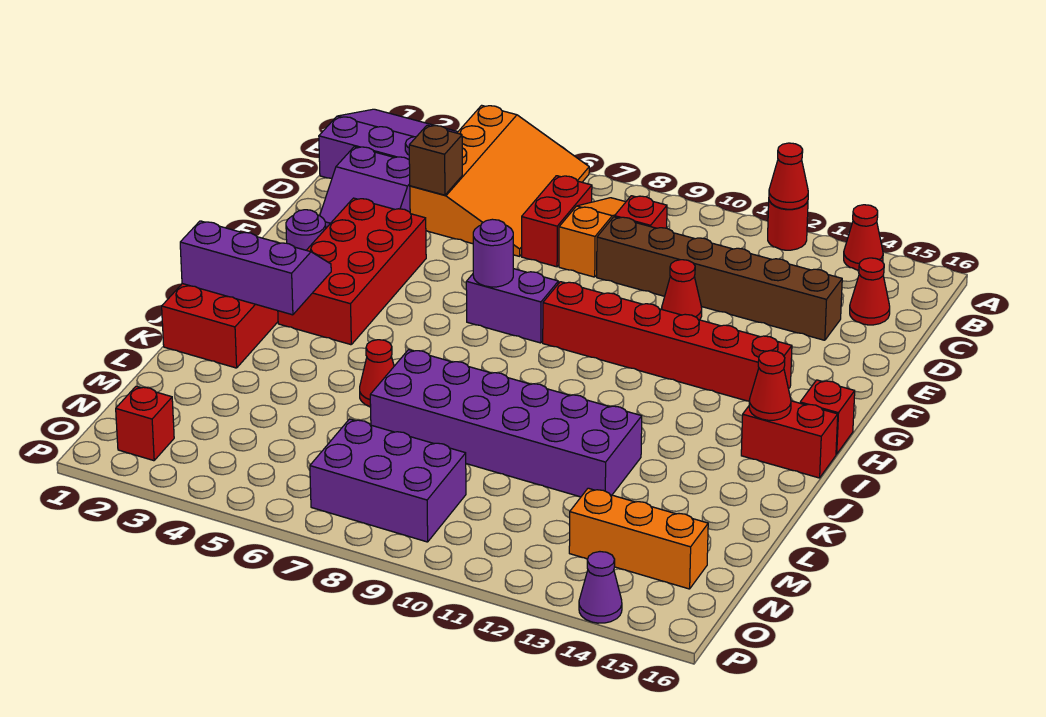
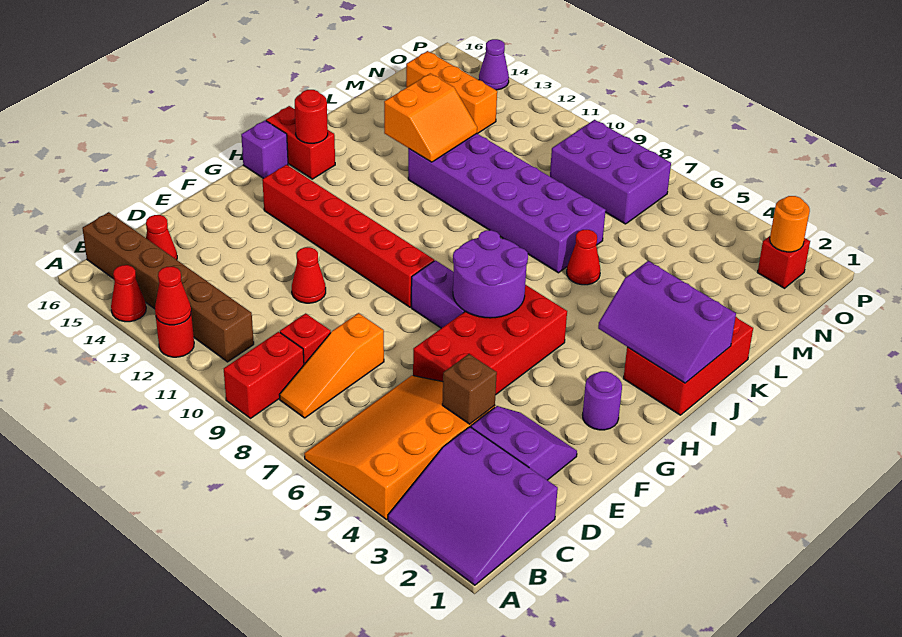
red 1x2 brick [522,176,592,267] -> red 1x2 brick moved to [224,332,304,418]
brown 1x6 brick [597,217,842,340] -> brown 1x6 brick moved to [82,212,254,362]
red 2x4 brick [278,198,426,345] -> red 2x4 brick moved to [413,285,567,395]
purple 1x1 round brick [473,219,513,287] -> purple 2x2 round brick [453,230,528,318]
red 1x1 brick [800,380,855,454] -> purple 1x1 brick [241,120,288,179]
red 1x1 cone [749,351,791,420] -> red 1x1 round brick [295,90,328,143]
none -> orange 2x2 slope [384,74,477,162]
none -> orange 1x1 round brick [770,196,810,252]

